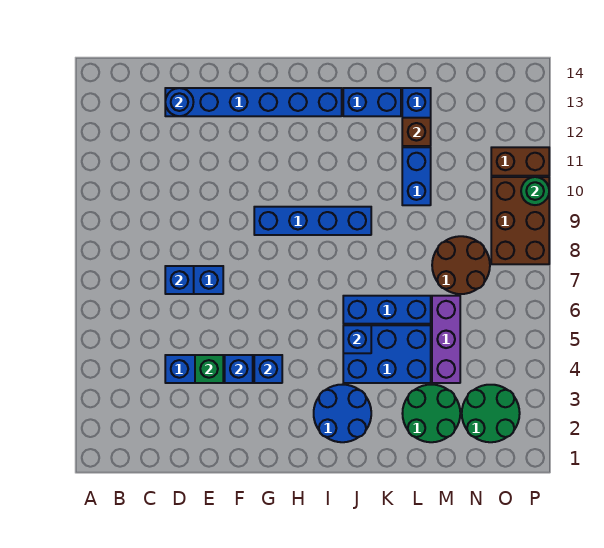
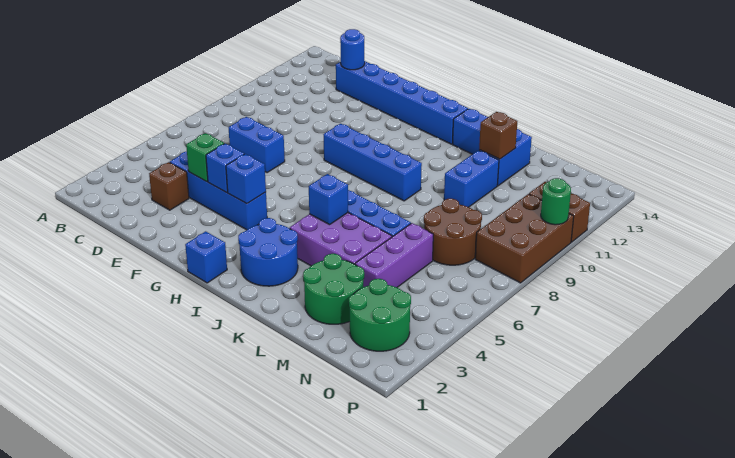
none -> brown 1x1 brick [149,162,189,210]
blue 1x1 brick [165,266,194,294] -> blue 1x1 brick moved to [185,231,227,283]
blue 2x3 brick [343,325,431,383] -> purple 2x3 brick [290,213,392,266]

